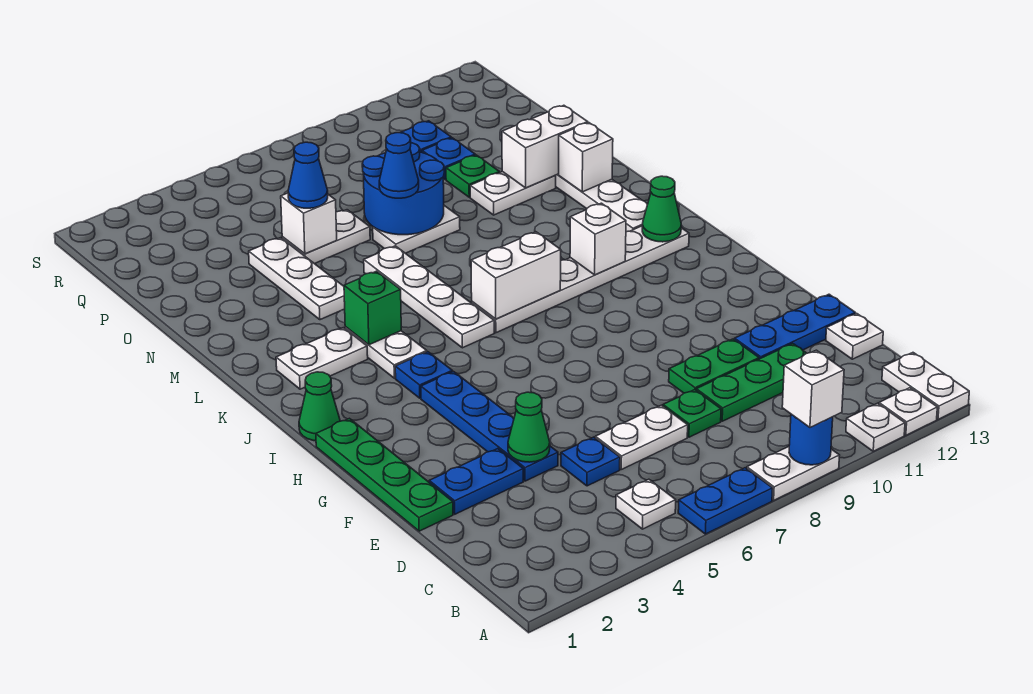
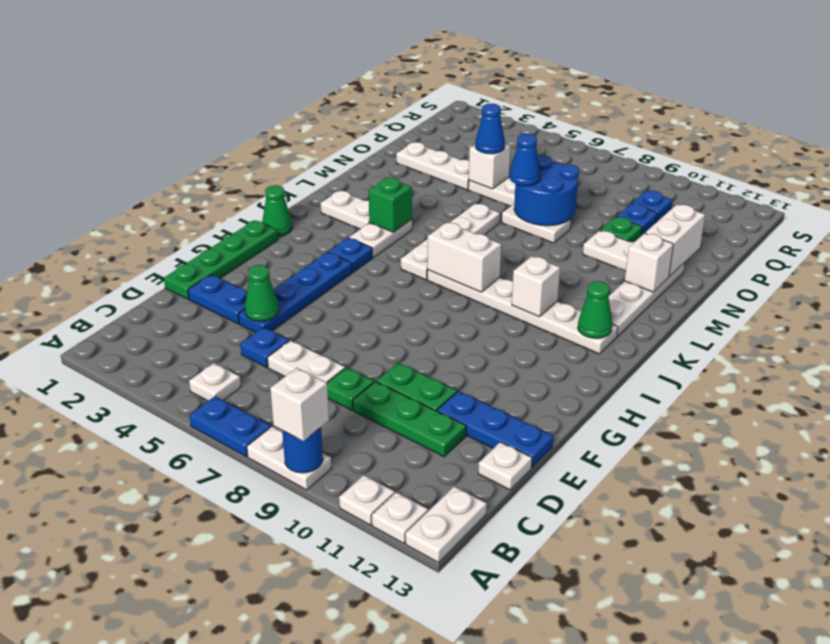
white 1x3 plate [249,238,345,320] -> white 1x3 plate turned to [396,142,469,190]
white 1x2 brick [502,105,588,188] -> white 1x2 brick turned to [645,204,705,276]

